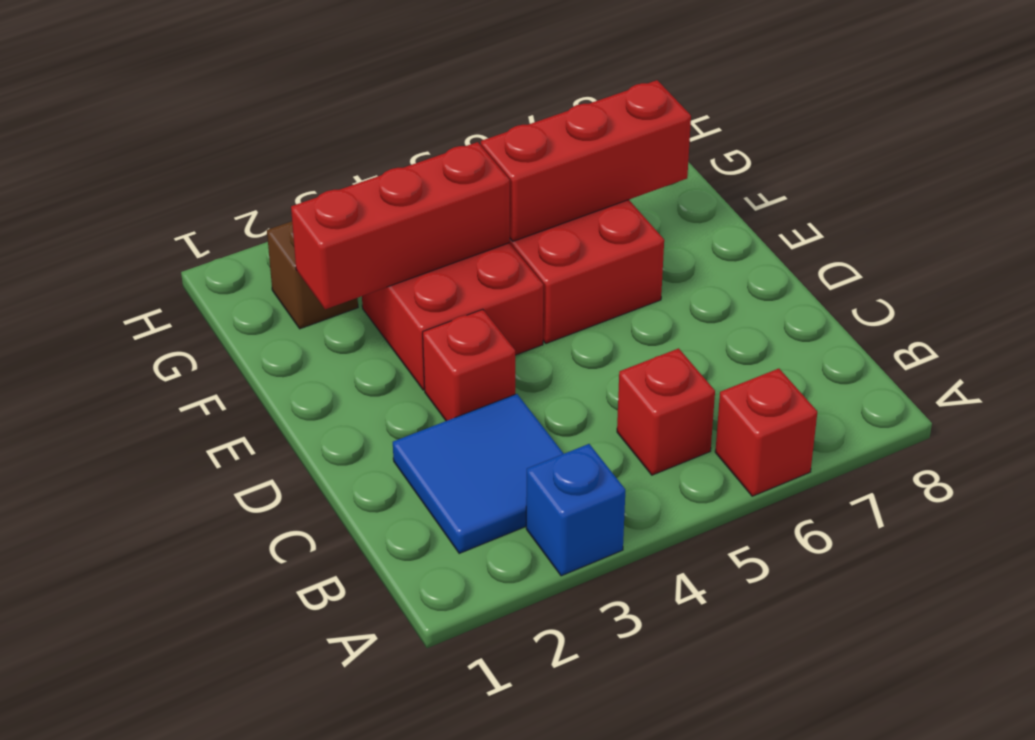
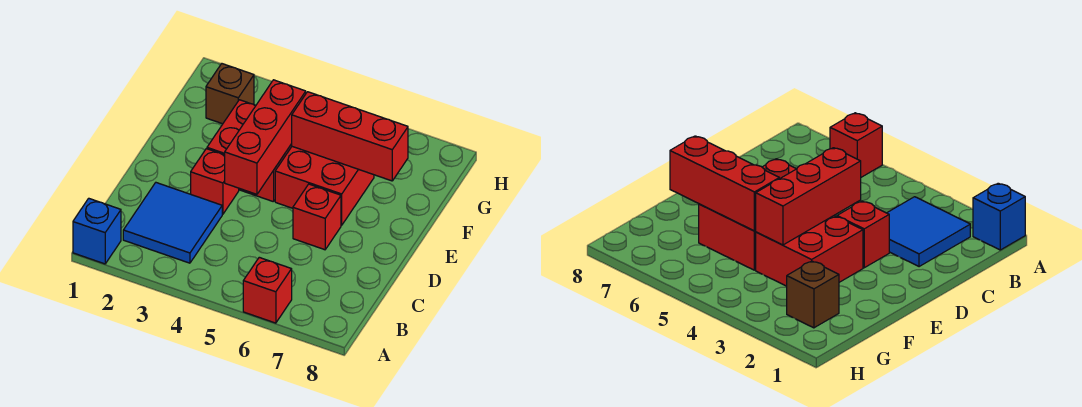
blue 1x1 brick [526,444,625,576] -> blue 1x1 brick moved to [73,198,121,264]
red 1x1 brick [617,348,715,475] -> red 1x1 brick moved to [293,184,341,250]
red 1x3 brick [291,142,510,309] -> red 1x3 brick turned to [225,80,306,194]

